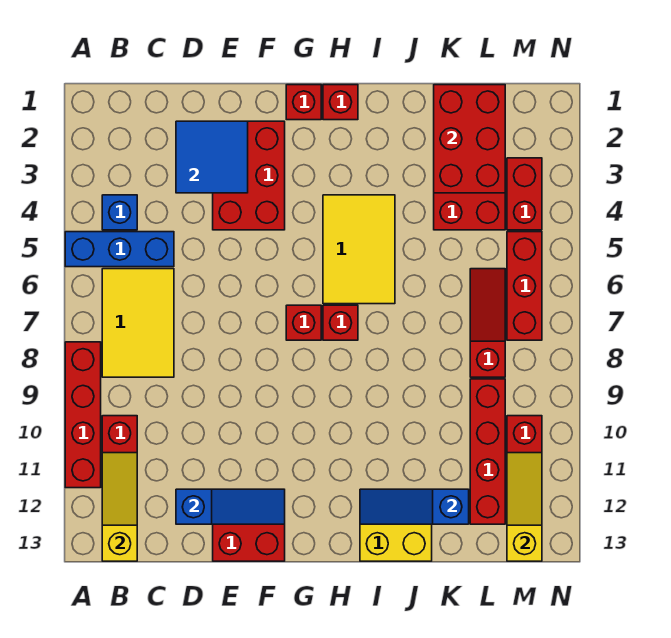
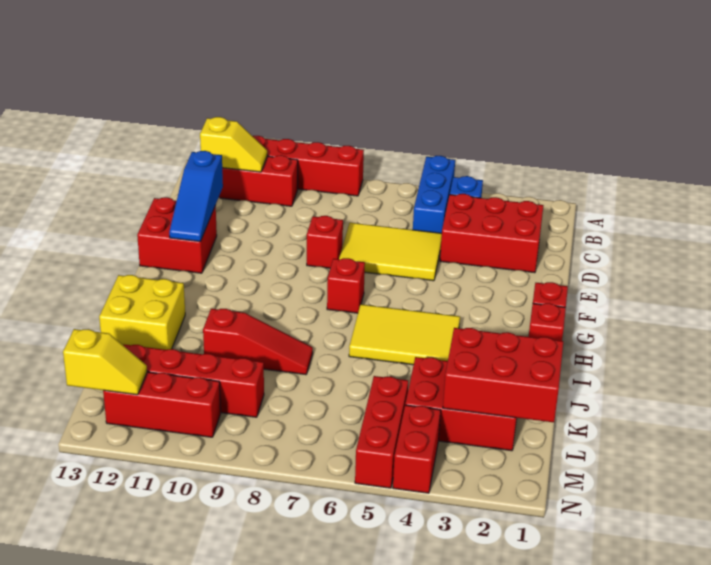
yellow 2x3 tile [102,269,174,377] -> yellow 2x3 tile moved to [339,223,442,281]
yellow 1x3 slope [102,453,137,561] -> yellow 1x2 slope [200,117,267,172]
blue 2x2 tile [176,121,248,193] -> none
red 2x3 brick [213,121,285,230] -> red 2x3 brick moved to [440,194,544,273]
red 1x1 brick [323,305,358,340] -> red 1x1 brick moved to [307,216,343,268]
blue 1x3 slope [360,489,469,524] -> none
red 1x3 slope [470,269,505,377] -> red 1x3 slope moved to [203,309,313,375]
red 1x2 brick [507,158,542,230] -> red 1x2 brick turned to [393,405,441,493]
red 1x3 brick [507,232,542,340] -> red 1x3 brick turned to [355,376,408,488]
yellow 1x3 slope [507,453,542,561] -> yellow 1x2 slope [63,329,147,395]

